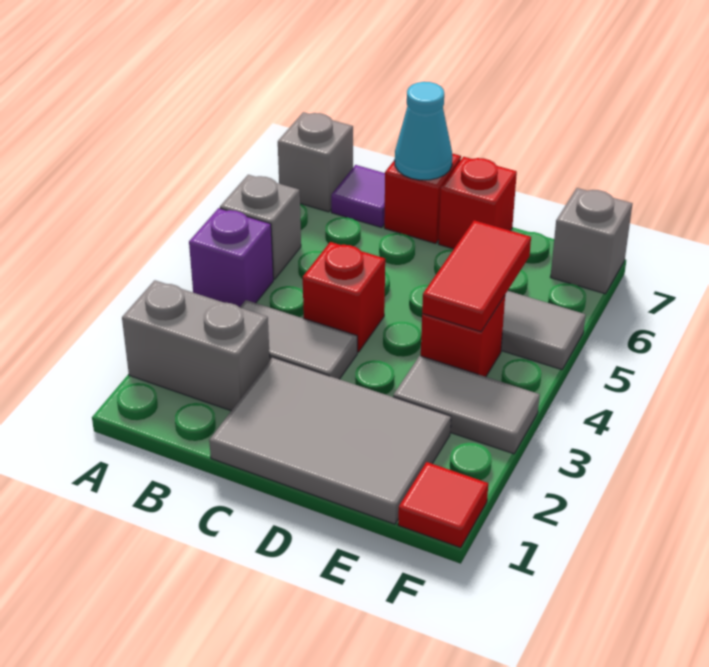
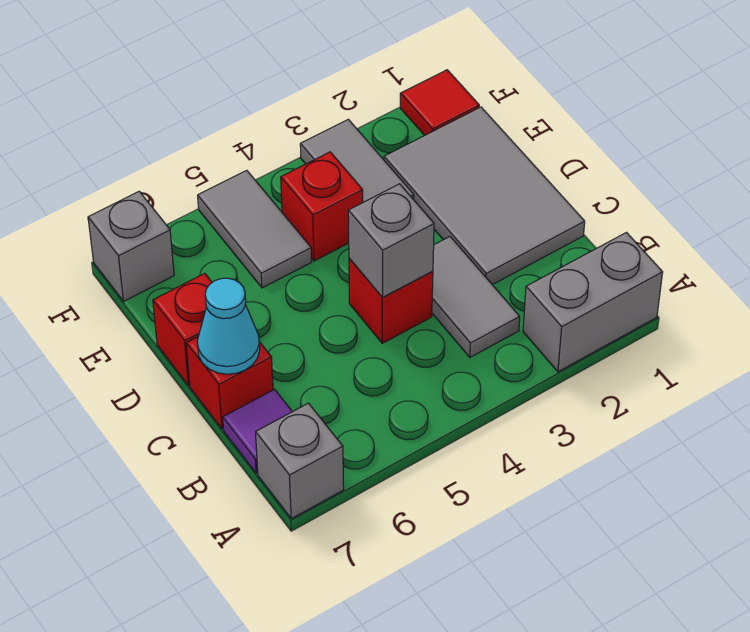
grey 1x2 brick [122,280,270,411] -> grey 1x2 brick turned to [523,233,663,372]
purple 1x1 brick [189,208,273,307] -> none
grey 1x1 brick [220,175,301,279] -> grey 1x1 brick moved to [348,184,434,298]
red 1x2 tile [422,220,531,332] -> none

